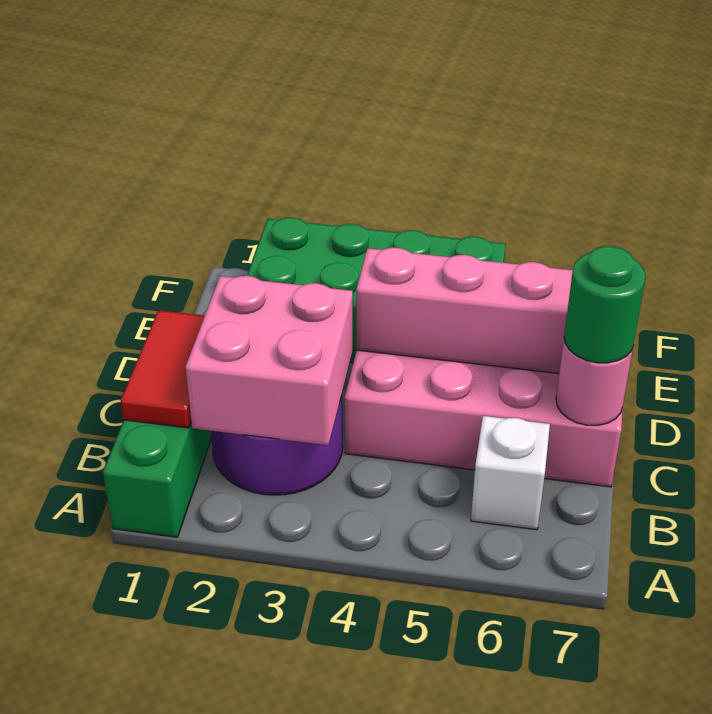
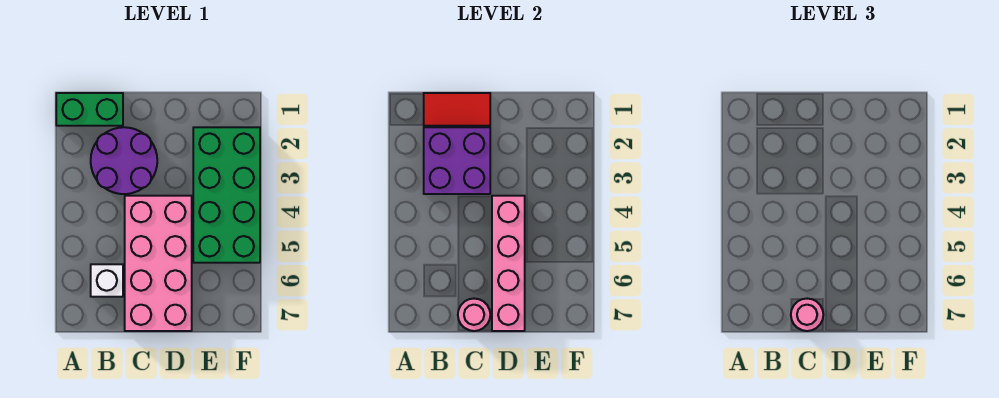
pink 2x2 brick [186,276,353,445] -> purple 2x2 brick [424,127,490,194]
green 1x1 round brick [564,246,646,363] -> pink 1x1 round brick [791,299,823,331]

